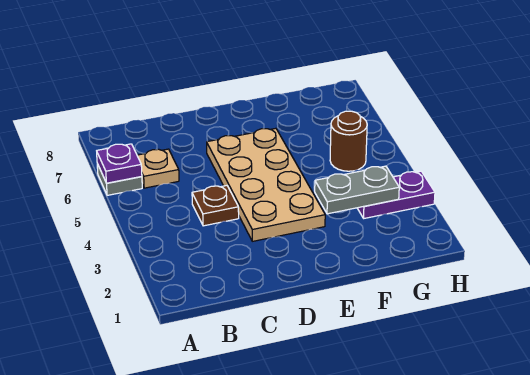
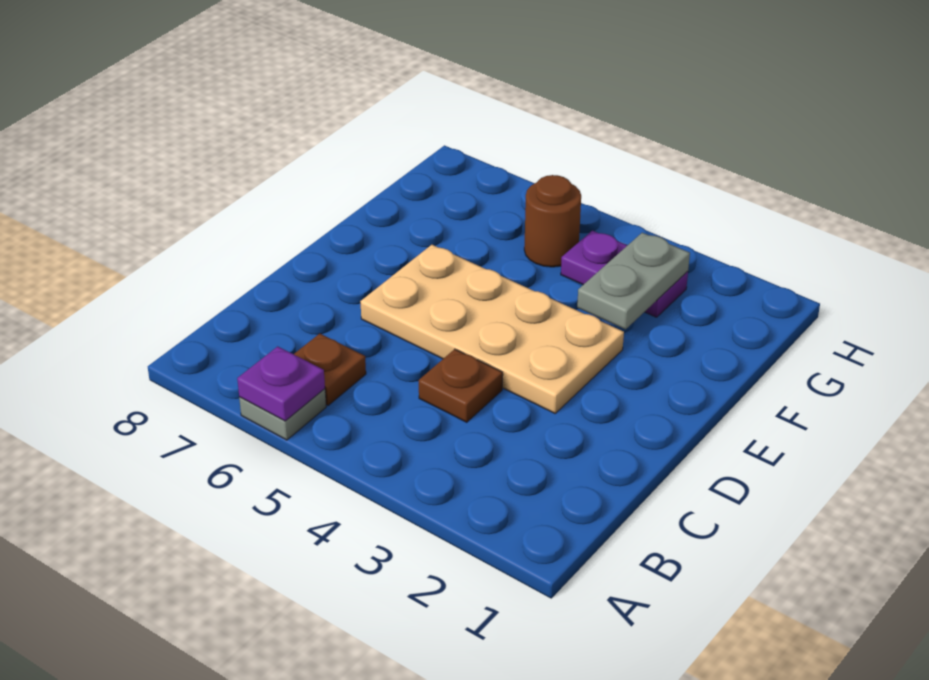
tan 1x1 plate [137,149,179,188] -> brown 1x1 plate [294,334,366,405]
purple 1x2 plate [357,171,435,218] -> purple 1x2 plate turned to [561,231,688,317]

